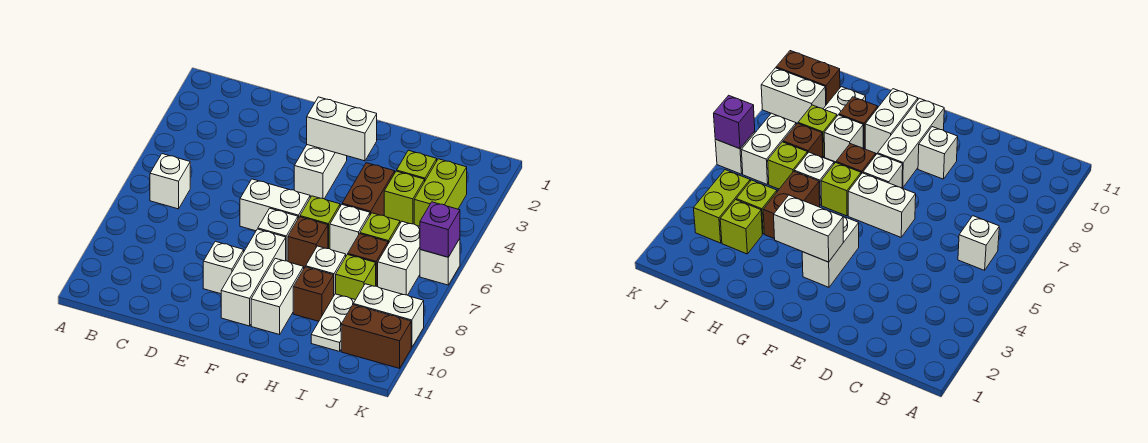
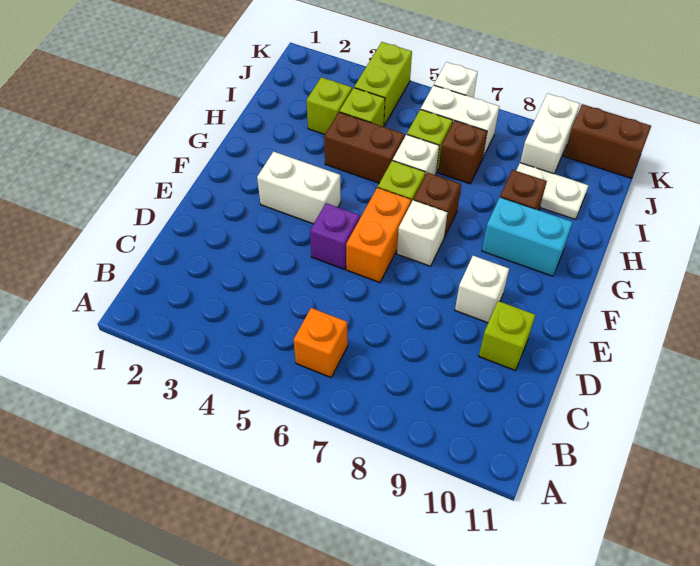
white 1x1 brick [150,154,190,209] -> orange 1x1 brick [294,308,348,377]
white 1x2 brick [240,179,310,231] -> orange 1x2 brick [346,188,411,283]
white 1x2 brick [307,97,377,161] -> none
white 1x3 brick [221,229,286,326] -> none
white 1x2 brick [251,258,304,335] -> cyan 1x2 brick [482,197,573,276]
white 1x1 brick [306,246,346,295] -> none
lime 1x1 brick [336,255,376,300] -> lime 1x1 brick moved to [479,301,535,370]
lime 1x2 brick [414,159,467,226] -> lime 1x2 brick turned to [354,42,412,125]
brown 1x2 brick [341,305,411,368] -> brown 1x2 brick turned to [564,104,651,178]
purple 1x1 brick [420,202,460,257] -> purple 1x1 brick moved to [310,203,360,269]

